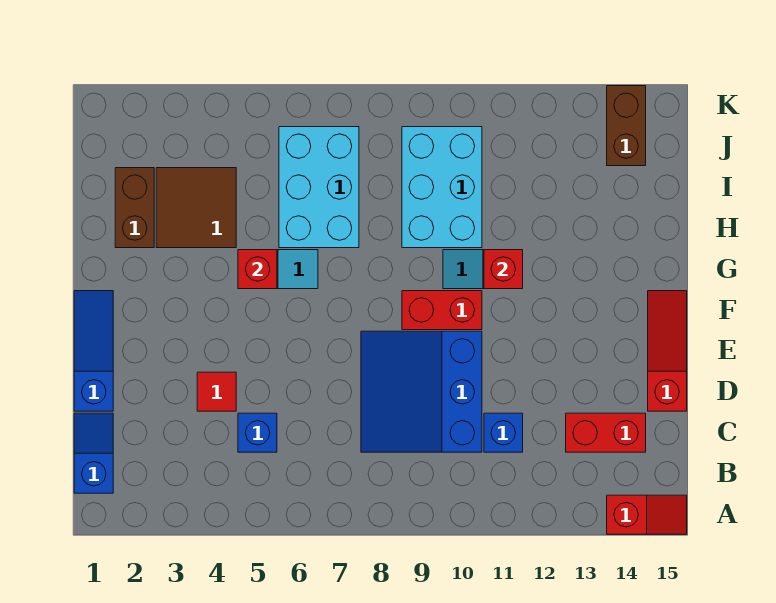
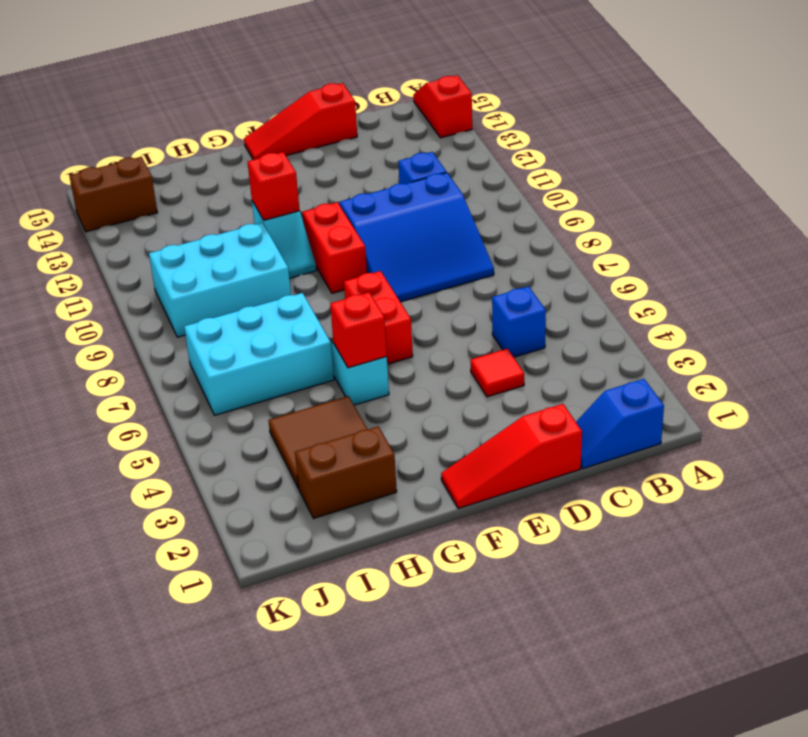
red 1x2 brick [566,413,646,452] -> red 1x2 brick moved to [344,271,413,364]
blue 1x3 slope [74,291,113,411] -> red 1x3 slope [441,404,582,508]

